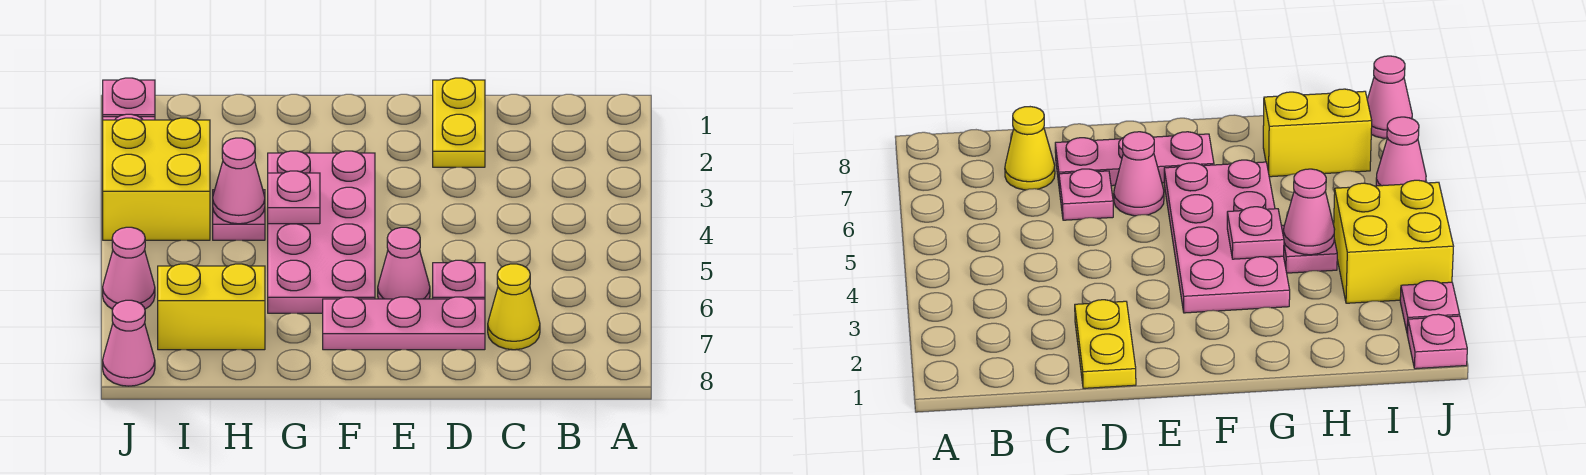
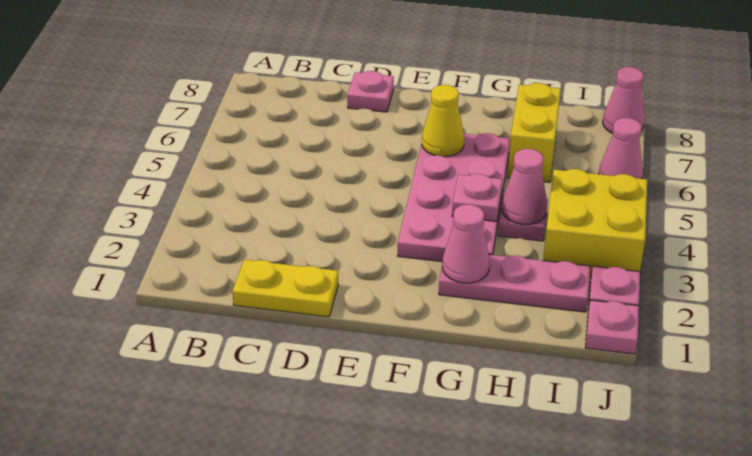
yellow 1x1 cone [488,264,540,350] -> yellow 1x1 cone moved to [422,85,464,157]
yellow 1x2 plate [433,78,485,167] -> yellow 1x2 plate turned to [232,260,338,317]
pink 1x1 plate [433,260,485,299] -> pink 1x1 plate moved to [347,71,394,112]
pink 1x3 plate [323,297,485,350] -> pink 1x3 plate moved to [439,255,590,312]
pink 1x1 cone [378,227,430,299] -> pink 1x1 cone moved to [442,204,490,283]
yellow 1x2 brick [158,264,265,350] -> yellow 1x2 brick turned to [507,83,561,182]

